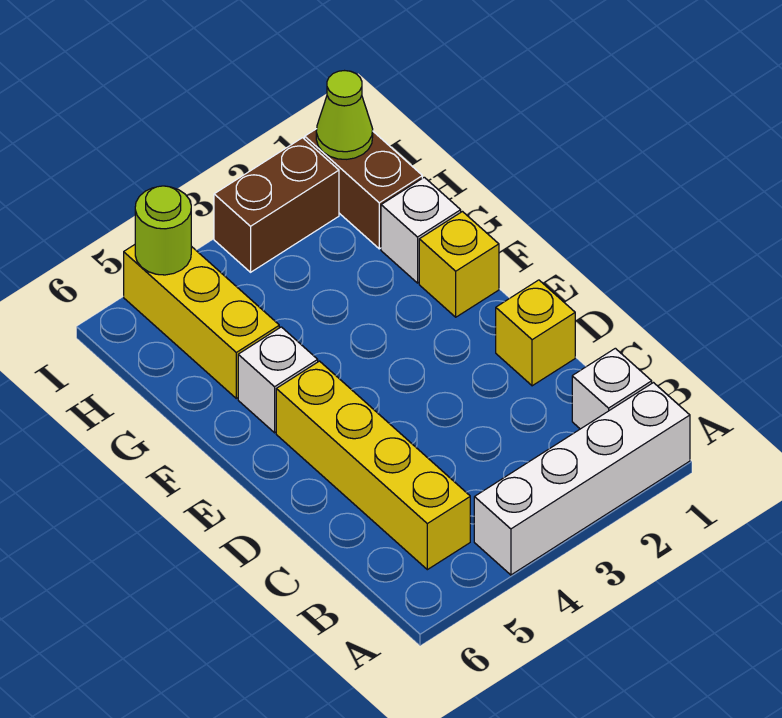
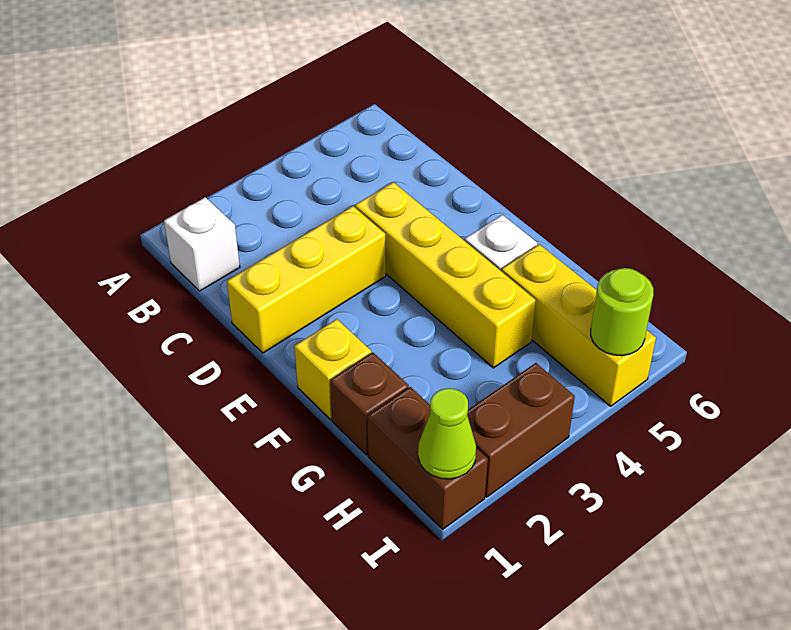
white 1x4 brick [474,383,690,575] -> none
yellow 1x4 brick [276,361,470,570] -> yellow 1x4 brick moved to [355,182,536,368]
yellow 1x1 brick [496,280,575,386] -> yellow 1x3 brick [227,206,386,353]
white 1x1 brick [381,177,461,283] -> brown 1x1 brick [330,352,409,455]

